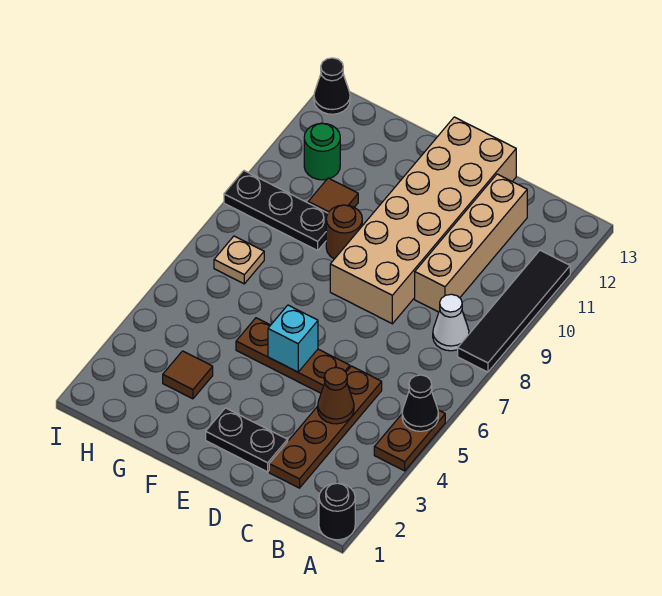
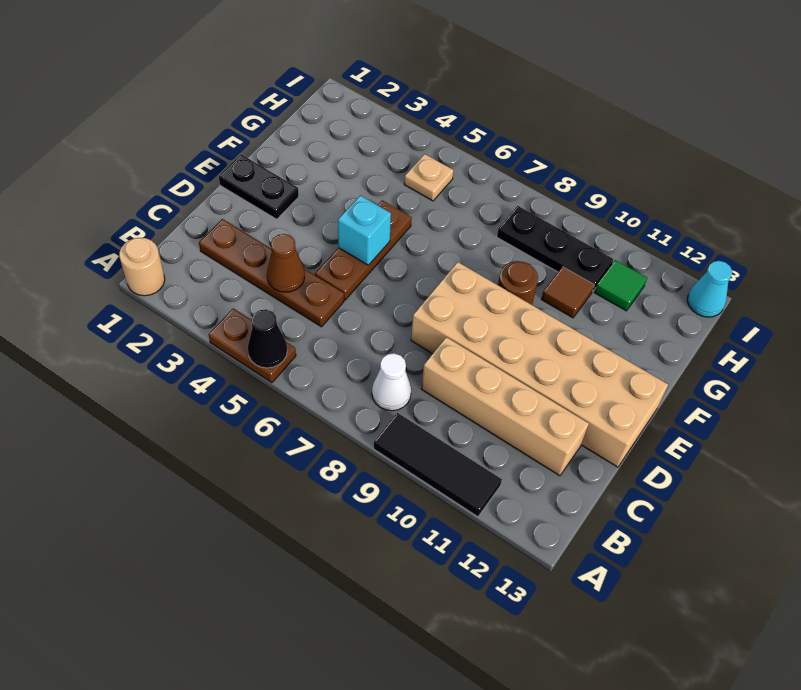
black 1x1 round brick [319,483,355,540] -> tan 1x1 round brick [119,238,165,296]
black 1x4 tile [458,250,570,372] -> black 1x3 tile [374,413,502,517]
black 1x2 plate [206,408,288,472] -> black 1x2 plate turned to [219,155,299,219]
brown 1x1 tile [163,351,213,399] -> none
black 1x3 plate [224,171,328,251] -> black 1x3 plate turned to [497,206,613,292]
tan 1x1 plate [214,236,264,284] -> tan 1x1 plate moved to [404,154,454,201]
green 1x1 round brick [304,123,340,180] -> green 1x1 tile [594,260,647,311]
black 1x1 cone [314,58,350,114] -> cyan 1x1 cone [687,261,732,317]

